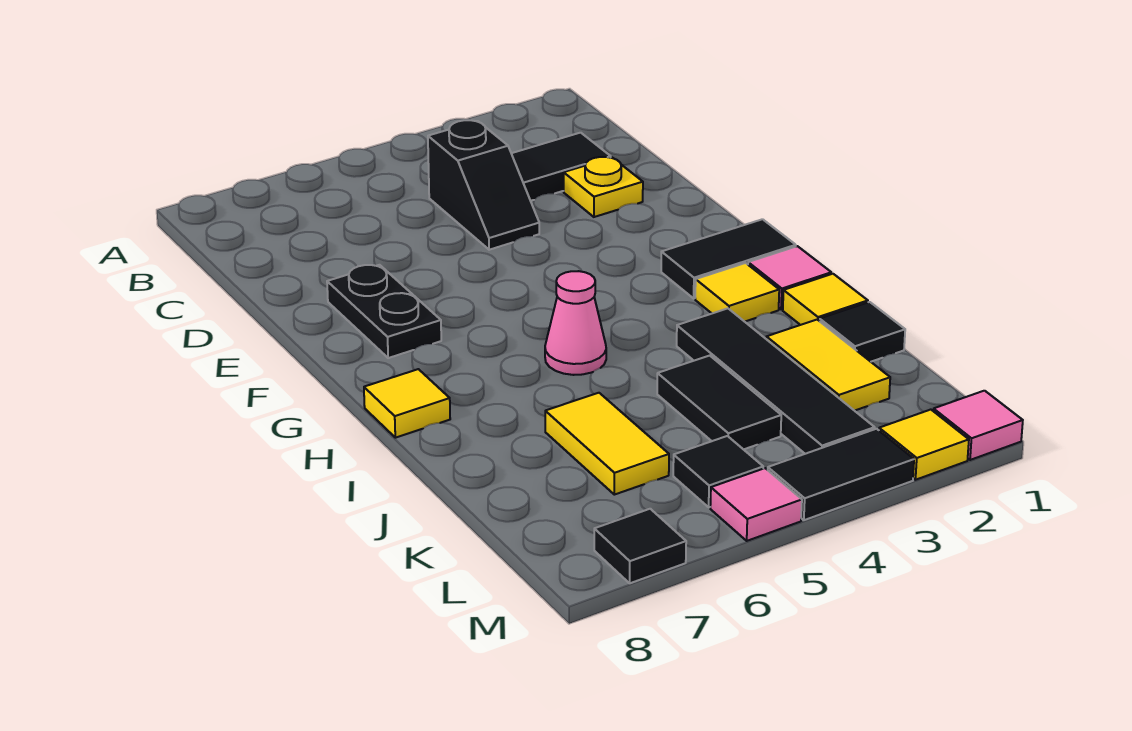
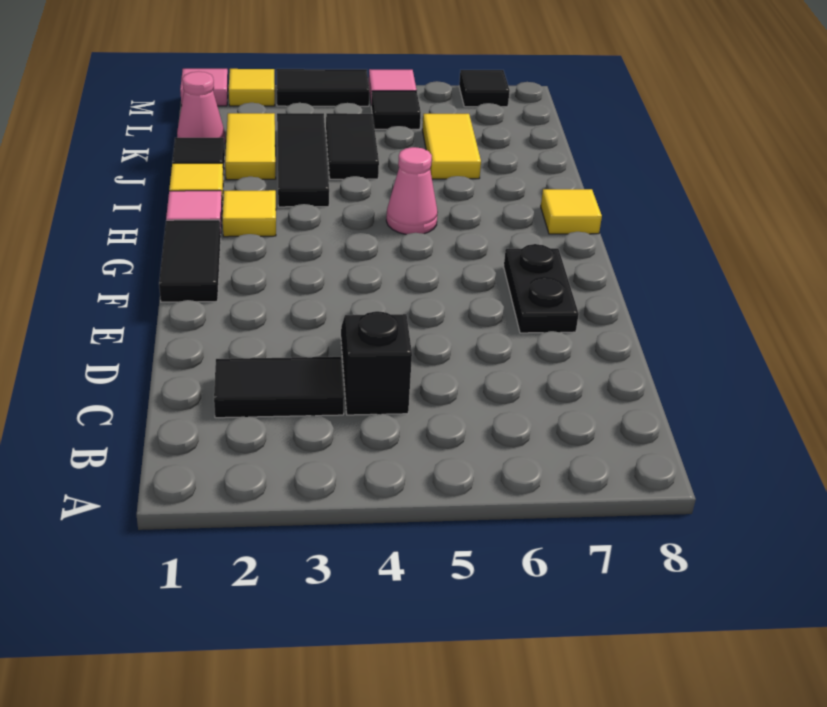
yellow 1x1 plate [564,157,643,217] -> none
black 1x2 tile [661,219,796,298] -> black 1x2 tile turned to [159,220,221,302]
black 1x4 tile [677,308,875,454] -> black 1x3 tile [277,113,329,207]
none -> pink 1x1 cone [177,71,225,144]

